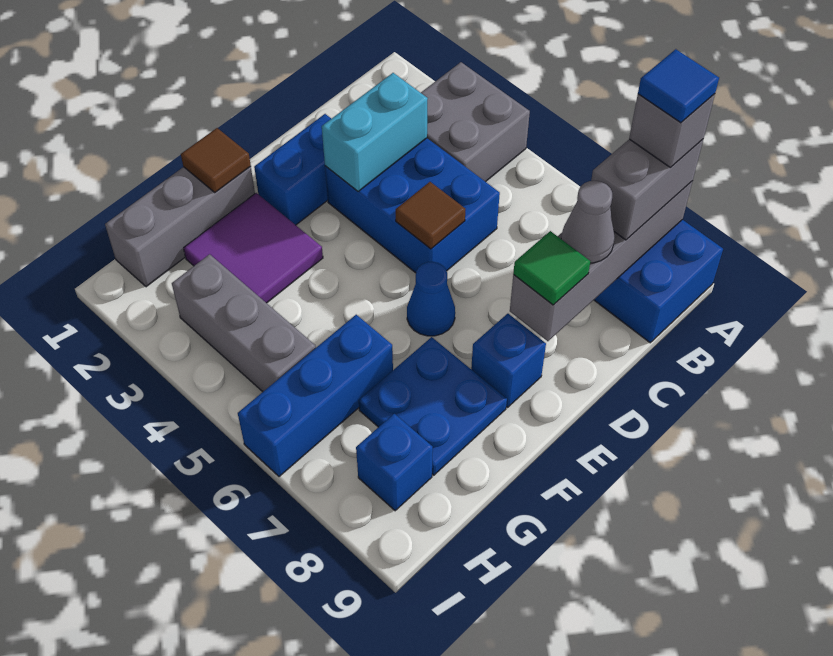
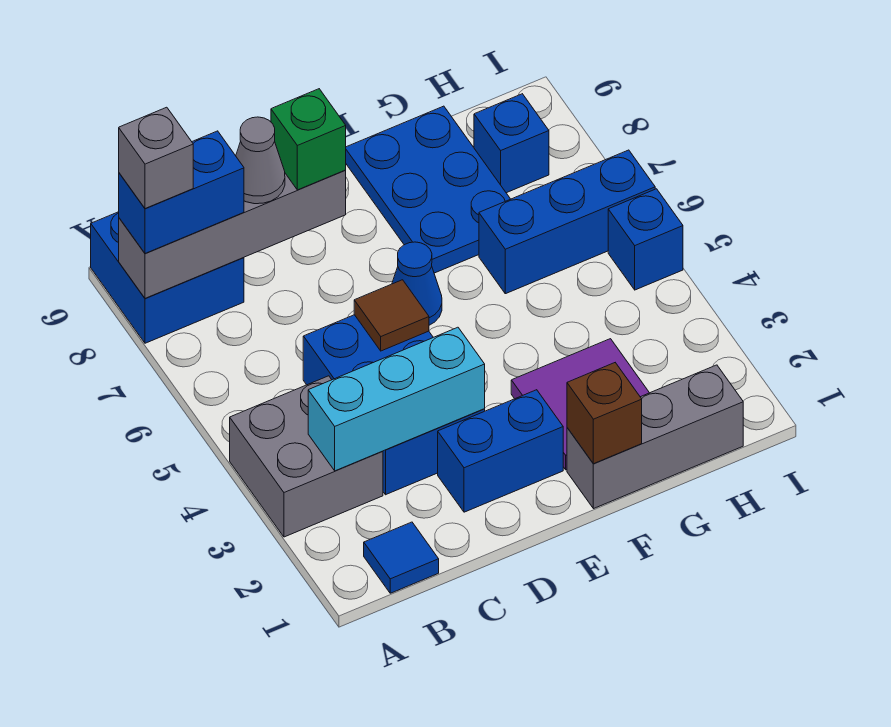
grey 1x2 brick [591,139,703,240] -> blue 1x2 brick [119,131,244,253]
blue 1x1 tile [638,49,719,123] -> blue 1x1 tile moved to [364,522,439,593]
cyan 1x2 brick [322,73,428,191] -> cyan 1x3 brick [308,327,485,471]
green 1x1 tile [513,231,590,305] -> green 1x1 brick [271,89,346,190]
blue 1x1 brick [471,314,546,407] -> blue 1x1 brick moved to [608,189,683,290]
brown 1x1 tile [181,128,251,192] -> brown 1x1 brick [567,363,642,464]
blue 2x2 plate [359,337,507,475] -> blue 2x3 plate [346,106,510,273]
grey 1x3 brick [172,254,316,392] -> none

